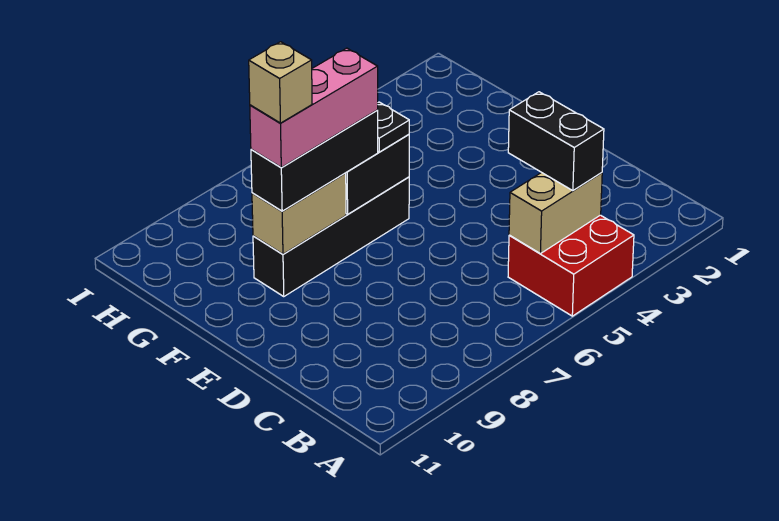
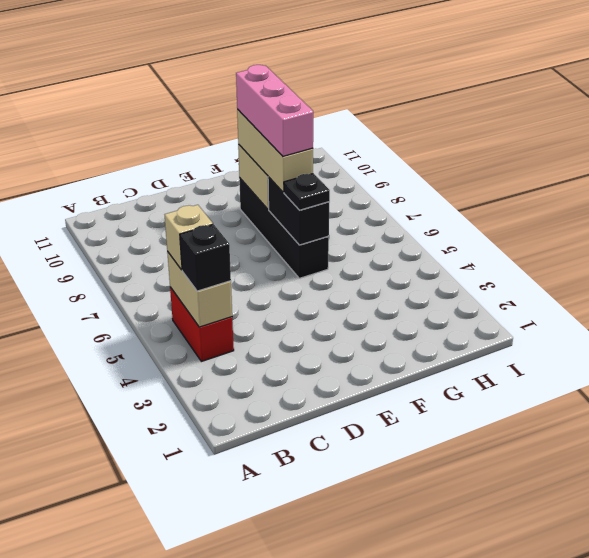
red 2x2 brick [508,215,634,316] -> red 1x2 brick [170,287,234,361]
black 1x2 brick [508,92,604,191] -> black 1x1 brick [180,224,231,291]
black 1x3 brick [251,110,378,211] -> tan 1x3 brick [237,109,313,192]
tan 1x1 brick [249,42,312,123] -> tan 1x1 brick moved to [165,205,213,270]

